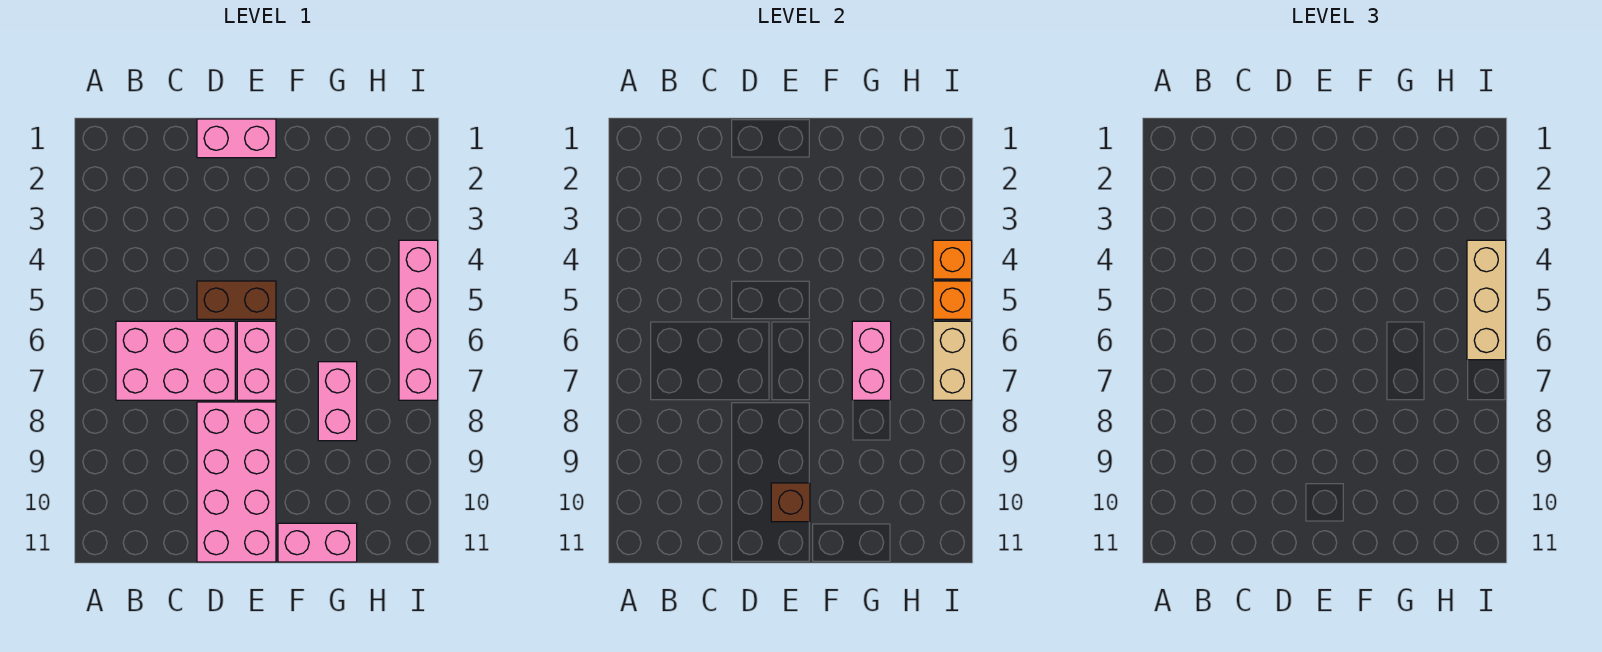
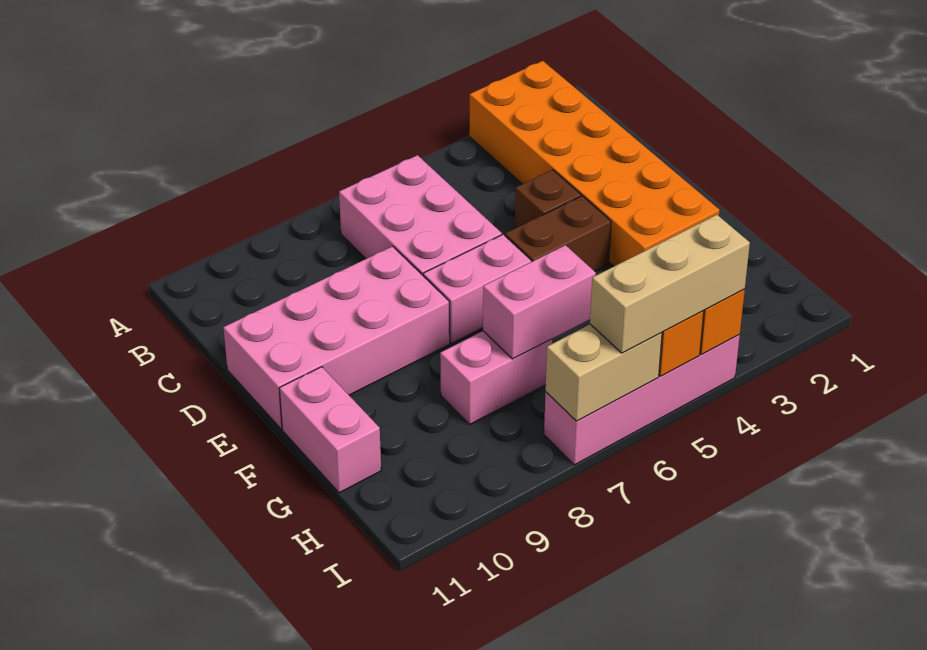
none -> orange 2x6 brick [469,61,719,266]
pink 1x2 brick [197,119,276,158] -> none
brown 1x2 brick [197,281,276,319] -> brown 1x2 brick turned to [505,196,611,271]
brown 1x1 brick [771,483,810,522] -> brown 1x1 brick moved to [515,170,581,228]

